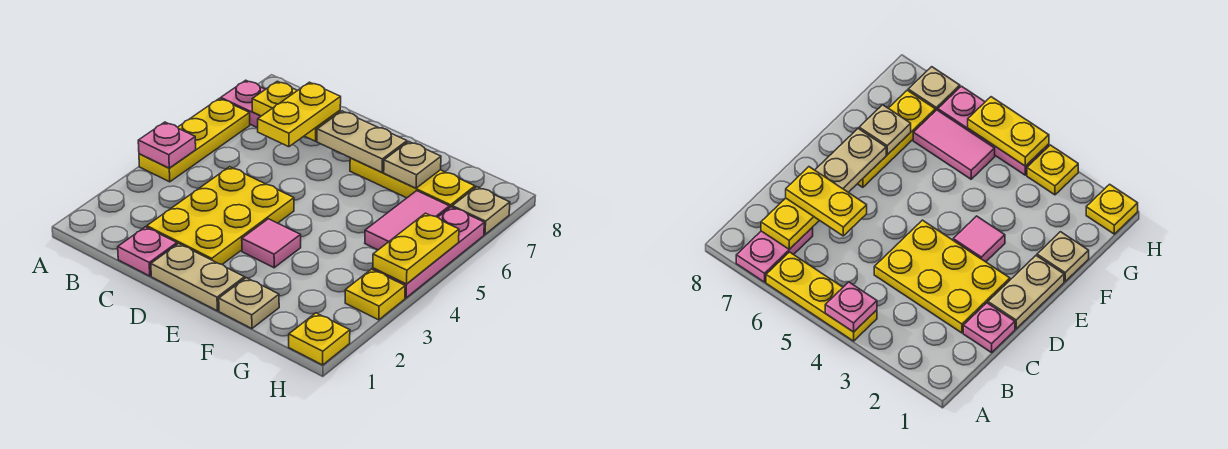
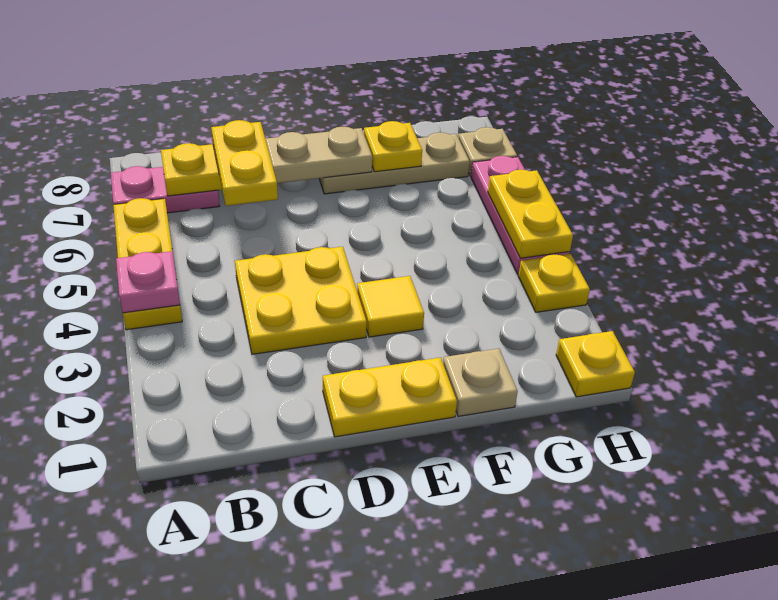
pink 1x1 plate [118,227,177,276] -> none
yellow 2x3 plate [147,167,294,264] -> yellow 2x2 plate [235,247,367,354]
tan 1x2 plate [151,244,245,311] -> yellow 1x2 plate [323,357,457,437]
pink 1x1 tile [242,219,301,268] -> yellow 1x1 tile [357,276,424,337]
yellow 1x3 plate [350,158,475,208] -> tan 1x3 plate [319,132,470,194]
tan 1x1 plate [384,142,441,188] -> yellow 1x1 plate [364,121,422,172]
pink 1x2 tile [365,191,449,250] -> none

